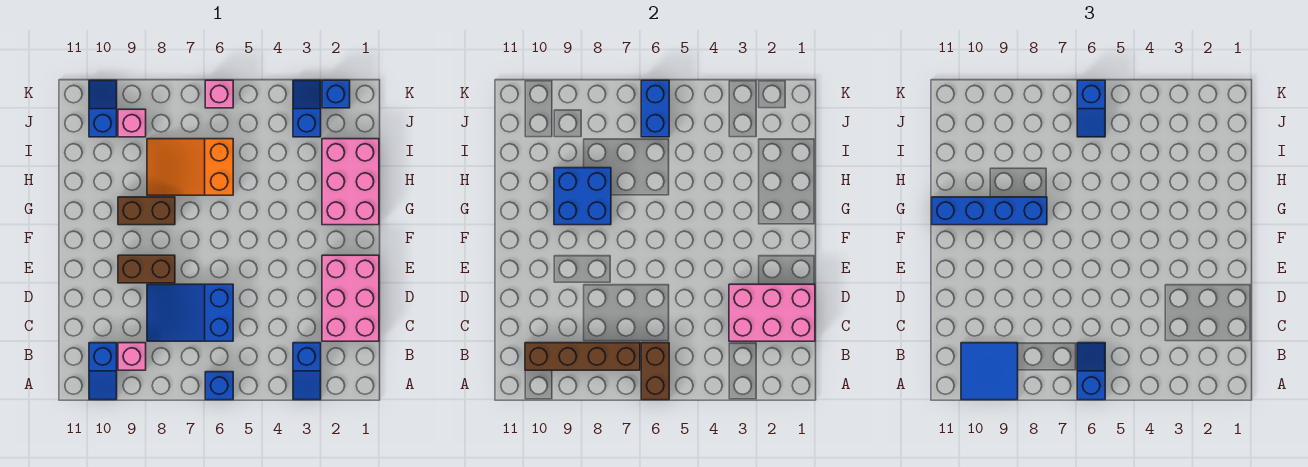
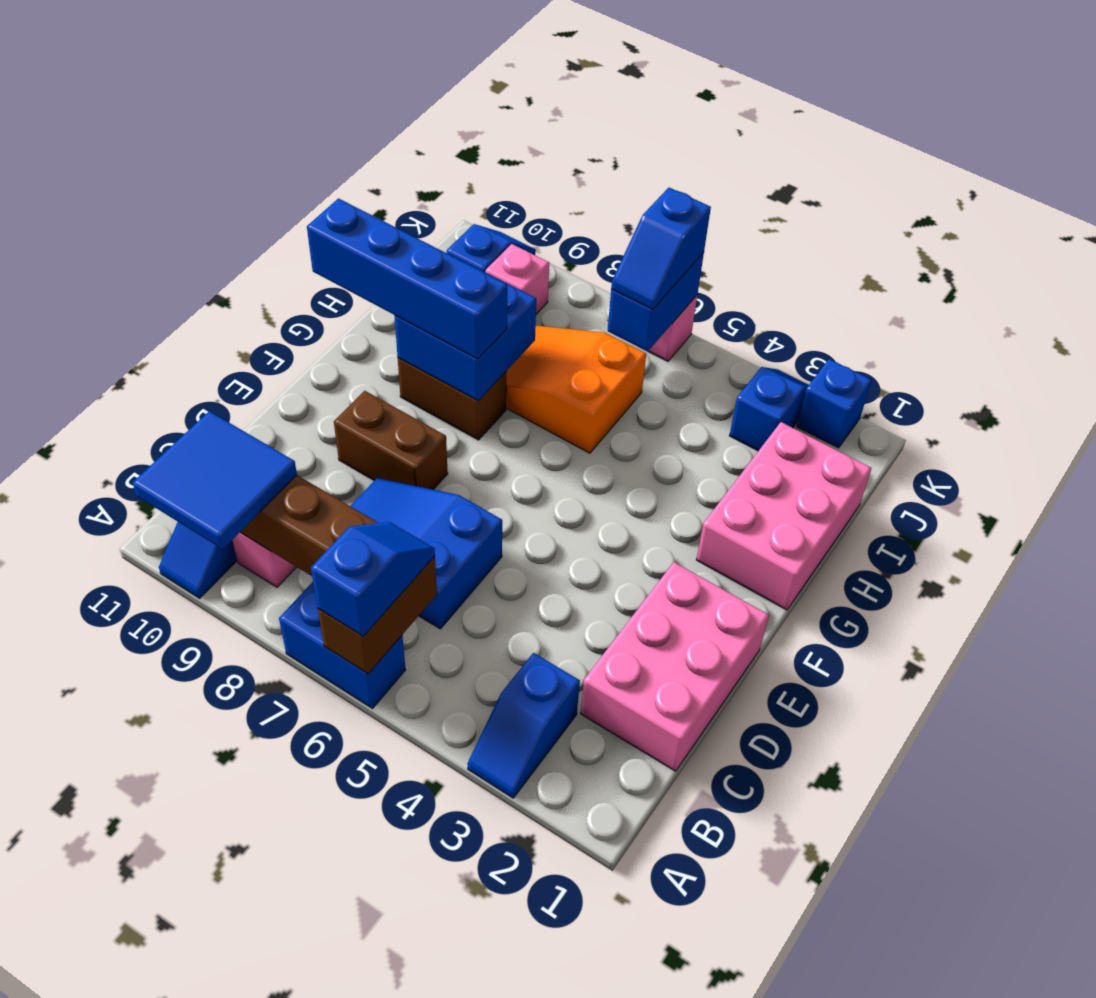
blue 1x1 brick [205,372,233,400] -> blue 1x2 brick [279,582,405,708]
pink 2x3 brick [729,284,815,341] -> none

